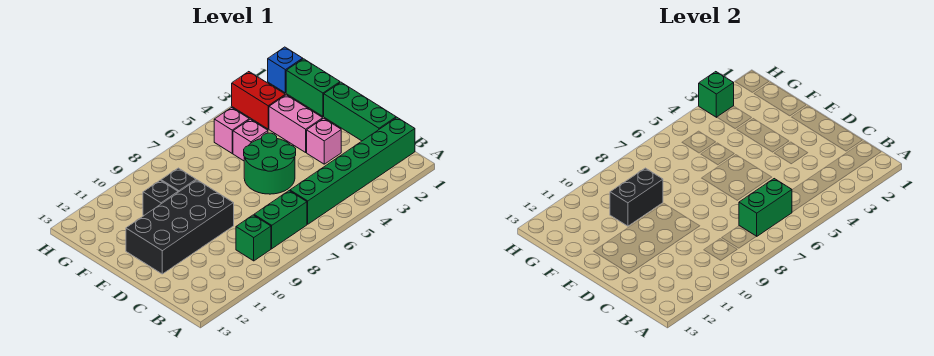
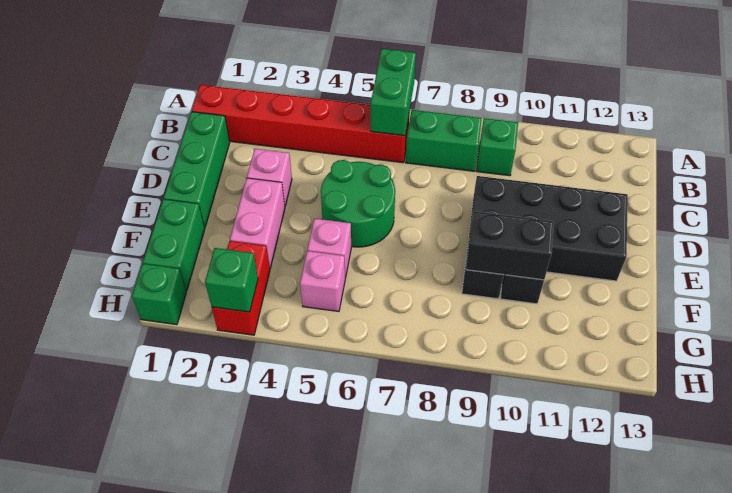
green 1x6 brick [290,118,415,224] -> red 1x6 brick [192,85,410,163]
green 1x2 brick [739,179,792,236] -> green 1x2 brick turned to [371,49,416,136]
blue 1x1 brick [268,47,303,93] -> green 1x1 brick [132,264,186,325]

